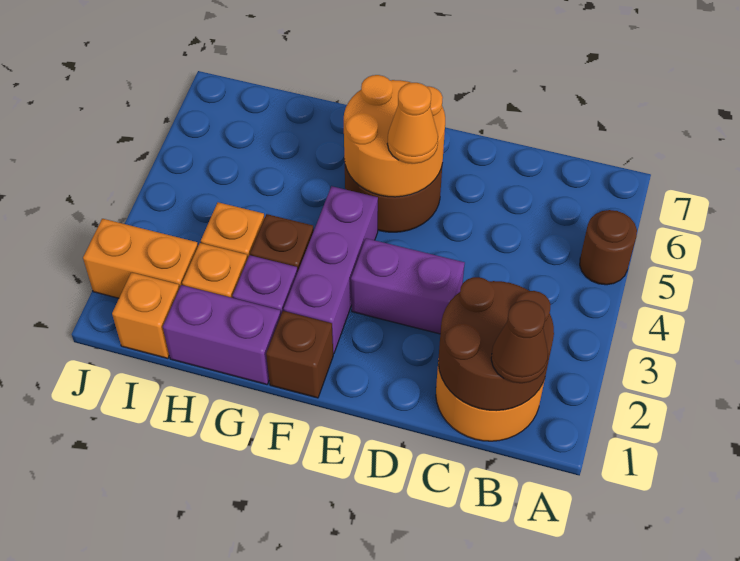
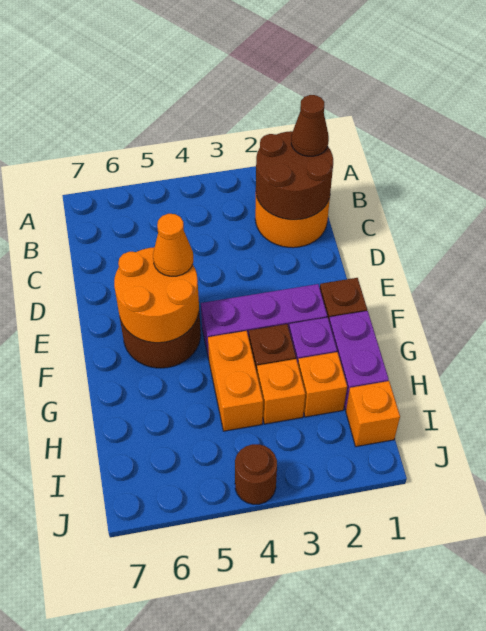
brown 1x1 round brick [580,210,637,285] -> brown 1x1 round brick moved to [235,444,277,504]
purple 1x2 brick [351,238,465,334] -> none
orange 1x2 brick [83,219,198,298] -> orange 1x2 brick moved to [208,331,263,431]

